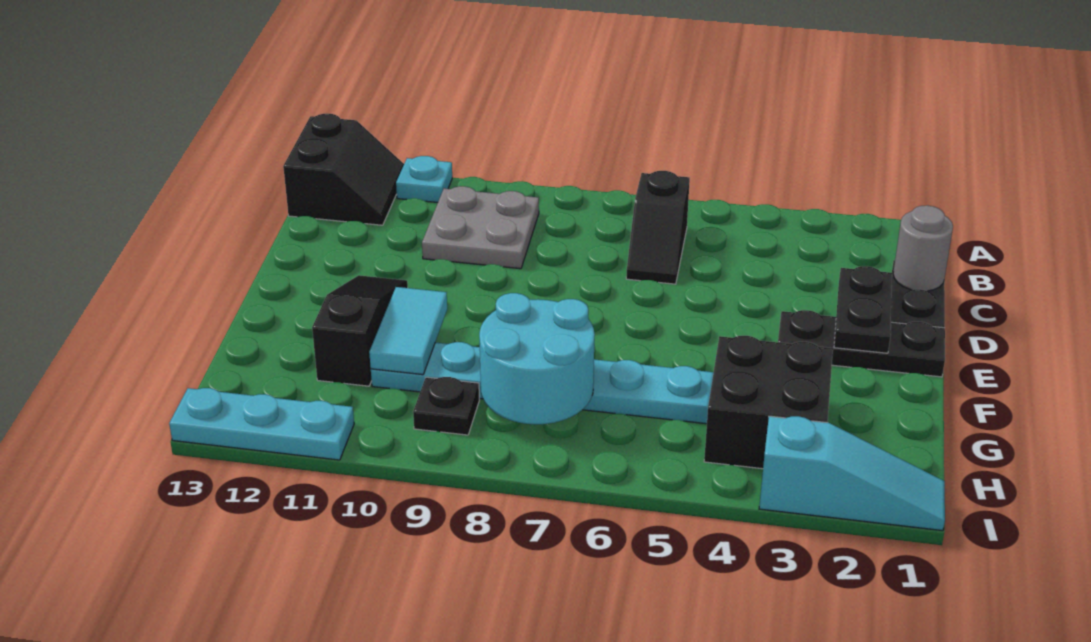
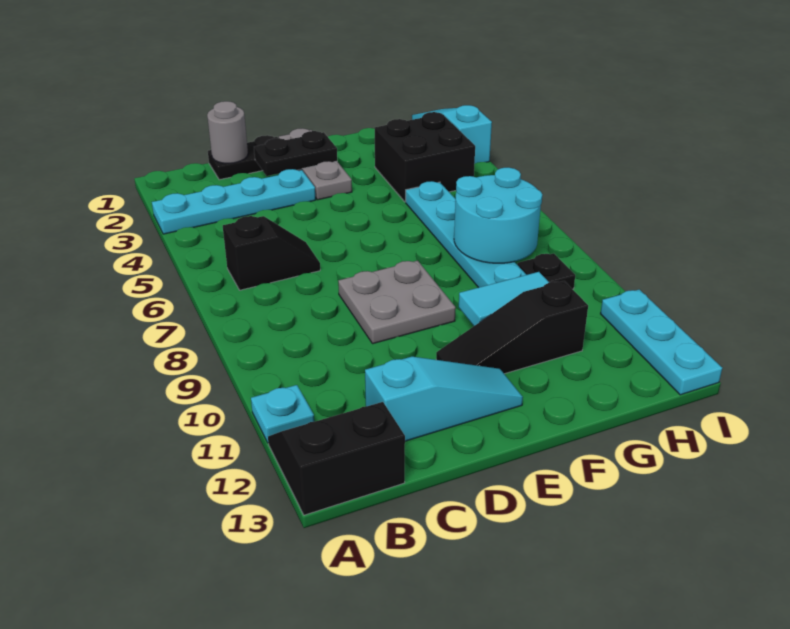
none -> cyan 1x4 plate [152,169,316,234]
grey 2x2 plate [422,186,539,269] -> grey 2x2 plate moved to [338,261,456,344]
none -> cyan 1x3 slope [365,357,523,441]
black 1x3 plate [778,310,945,377] -> grey 1x3 plate [279,128,352,200]

